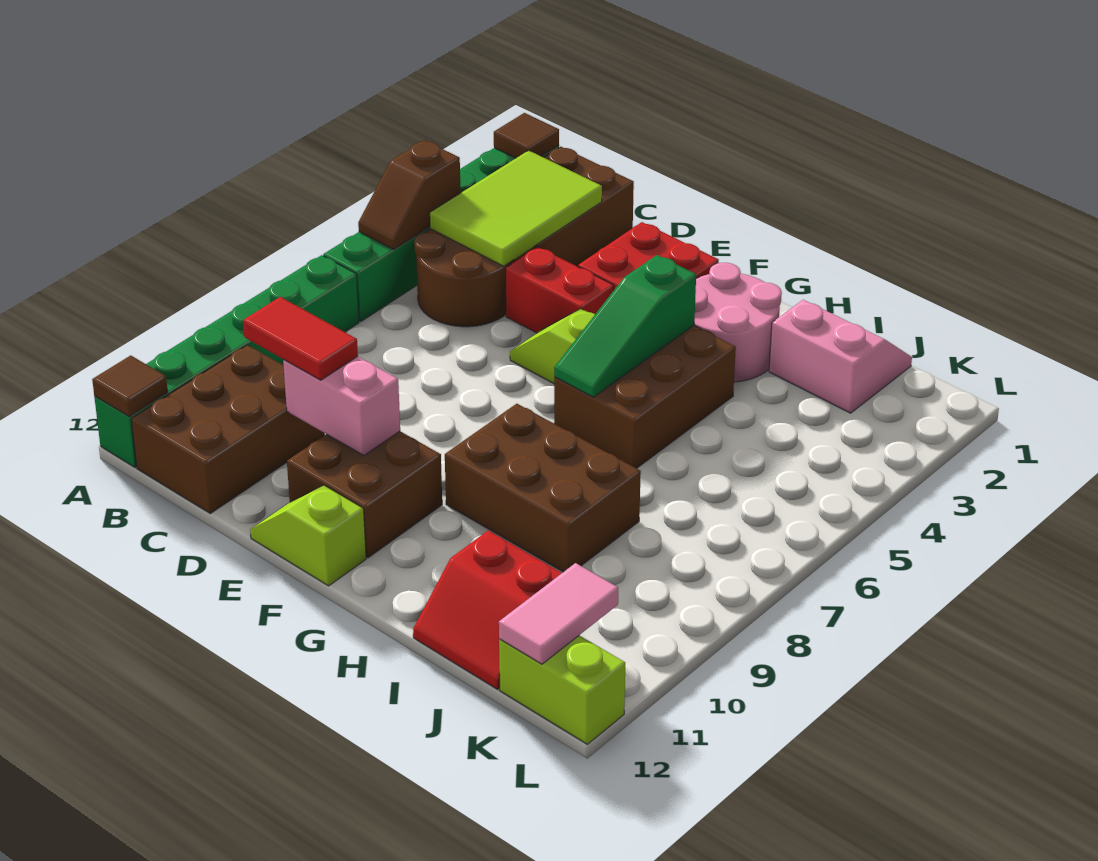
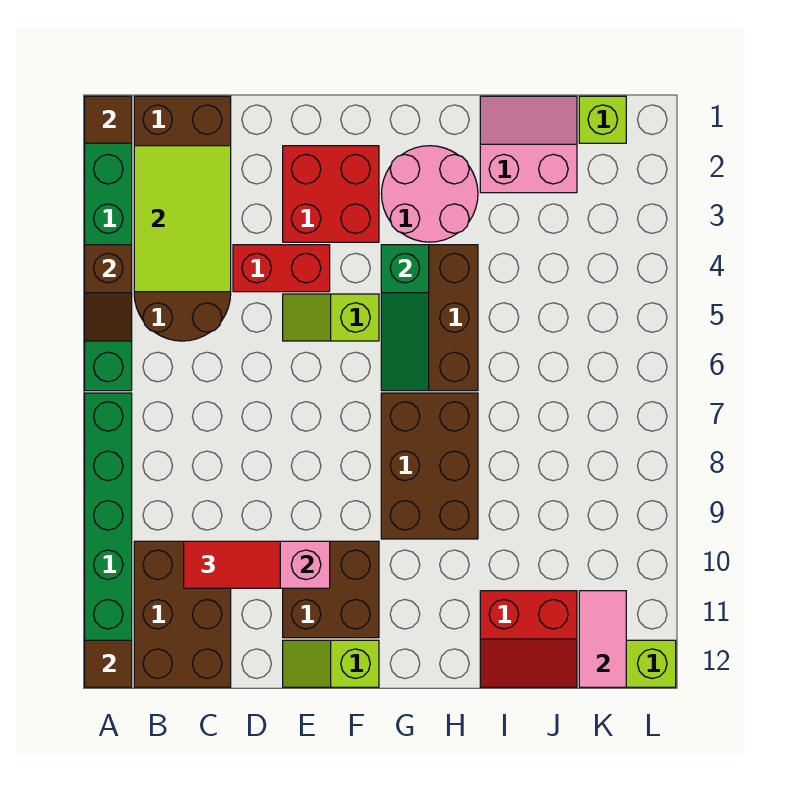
brown 2x3 brick [445,404,641,572] -> brown 2x3 brick turned to [381,393,478,539]
none -> lime 1x1 brick [579,96,626,143]

